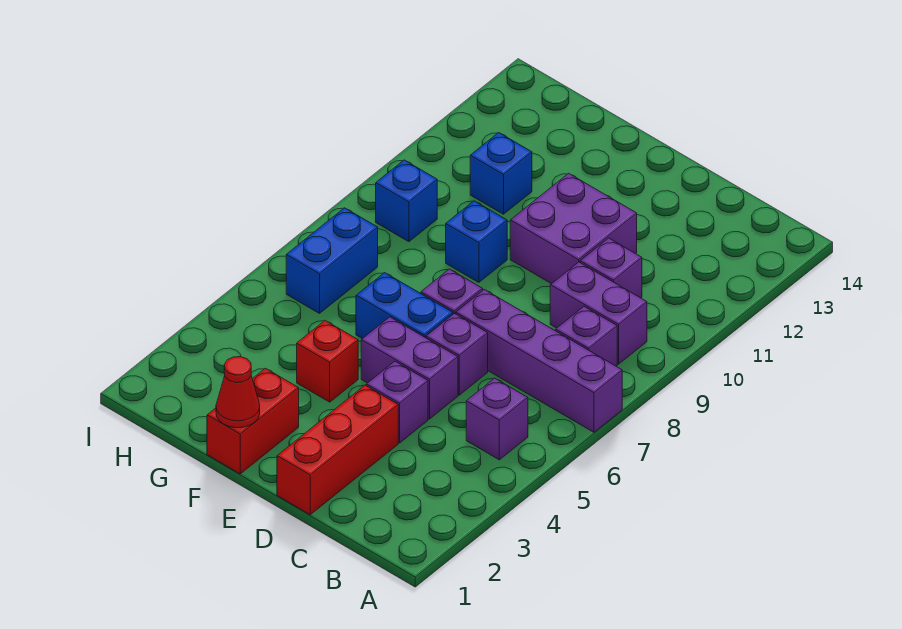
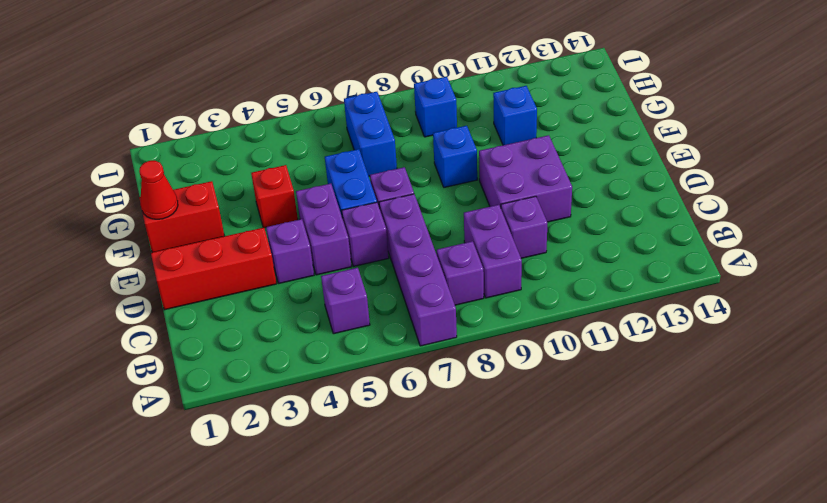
blue 1x2 brick [286,208,378,313] -> blue 1x2 brick turned to [344,92,397,176]

